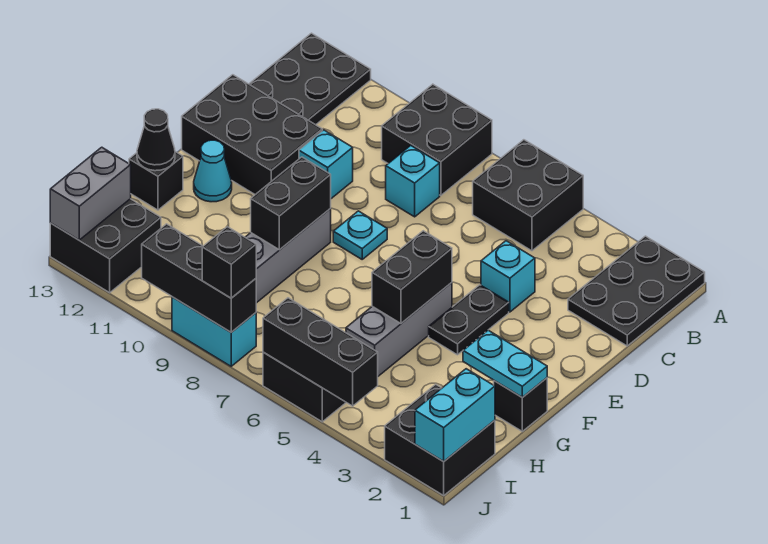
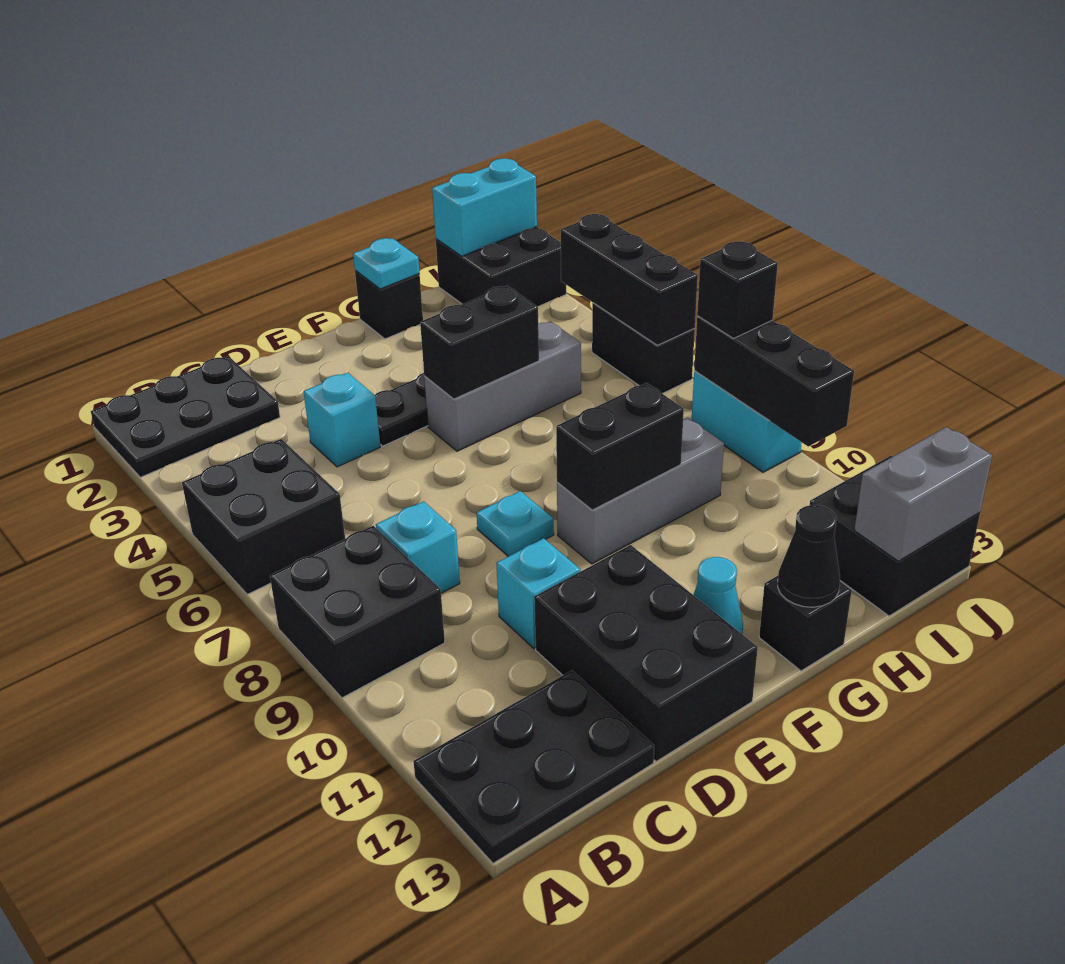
cyan 1x2 plate [463,330,547,397] -> cyan 1x1 plate [353,238,420,289]

